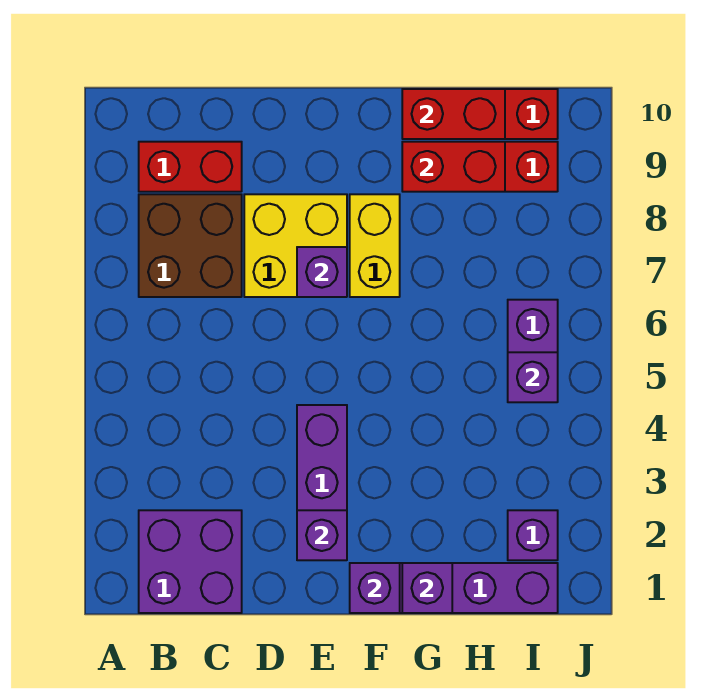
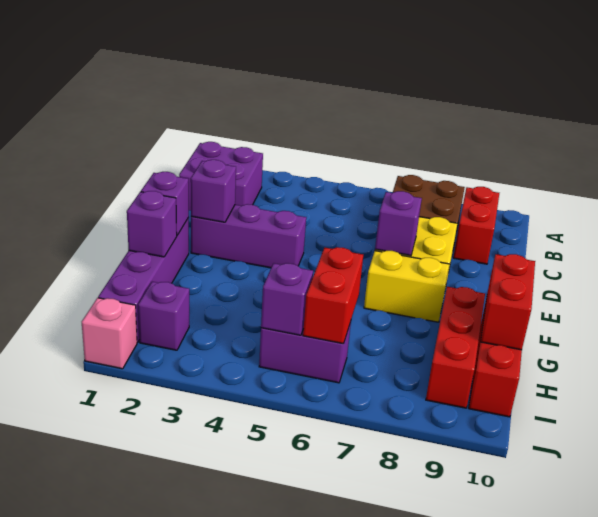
red 1x2 brick [402,142,505,192] -> red 1x2 brick moved to [303,247,363,344]
none -> pink 1x1 brick [82,298,137,369]

